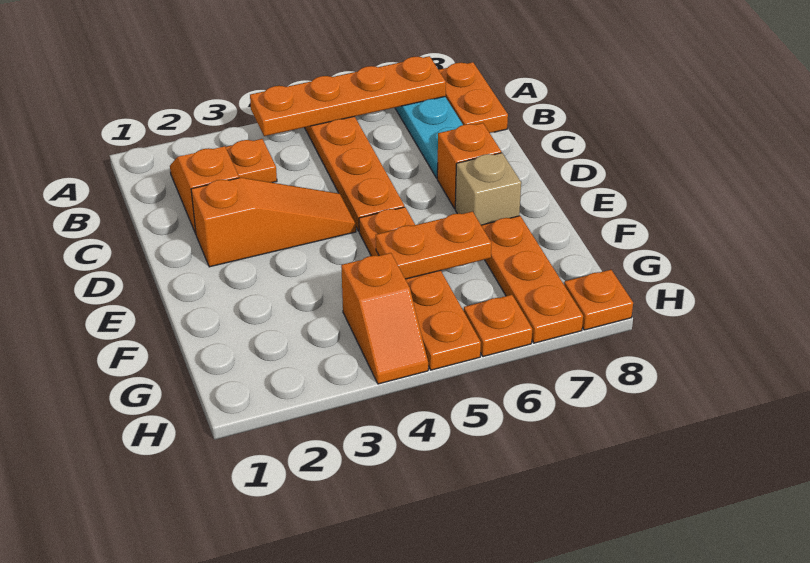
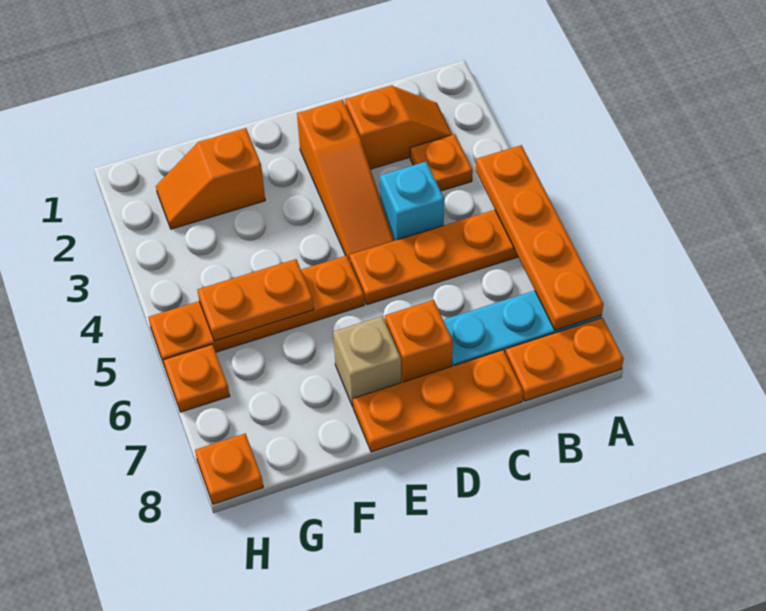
none -> cyan 1x1 brick [380,161,444,241]
orange 1x2 plate [376,212,491,279] -> orange 1x2 plate turned to [197,259,314,341]
orange 1x3 plate [481,216,583,343] -> orange 1x3 plate moved to [353,350,523,452]
orange 1x2 slope [341,253,428,384] -> orange 1x2 slope moved to [156,128,265,229]

